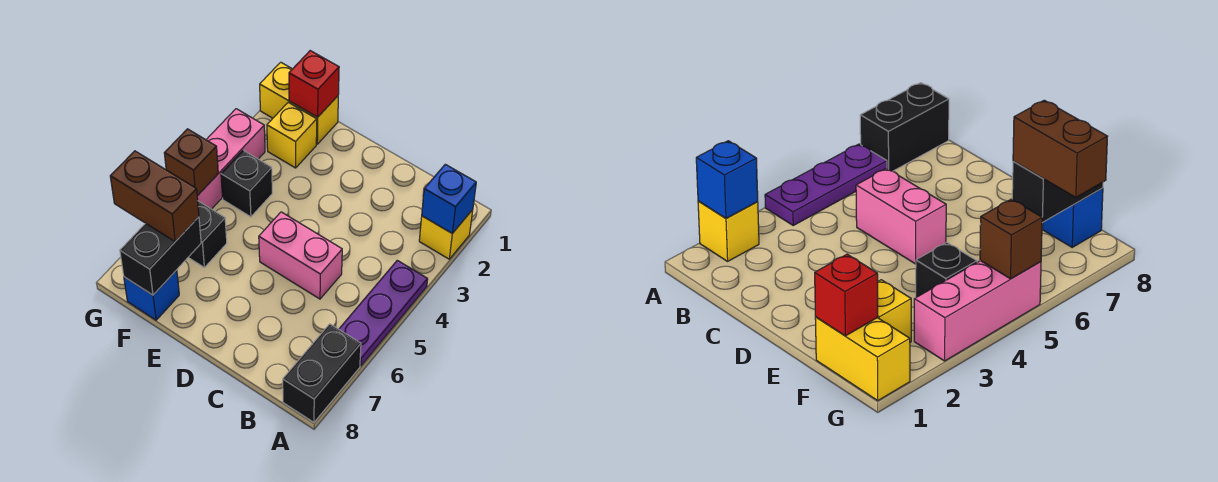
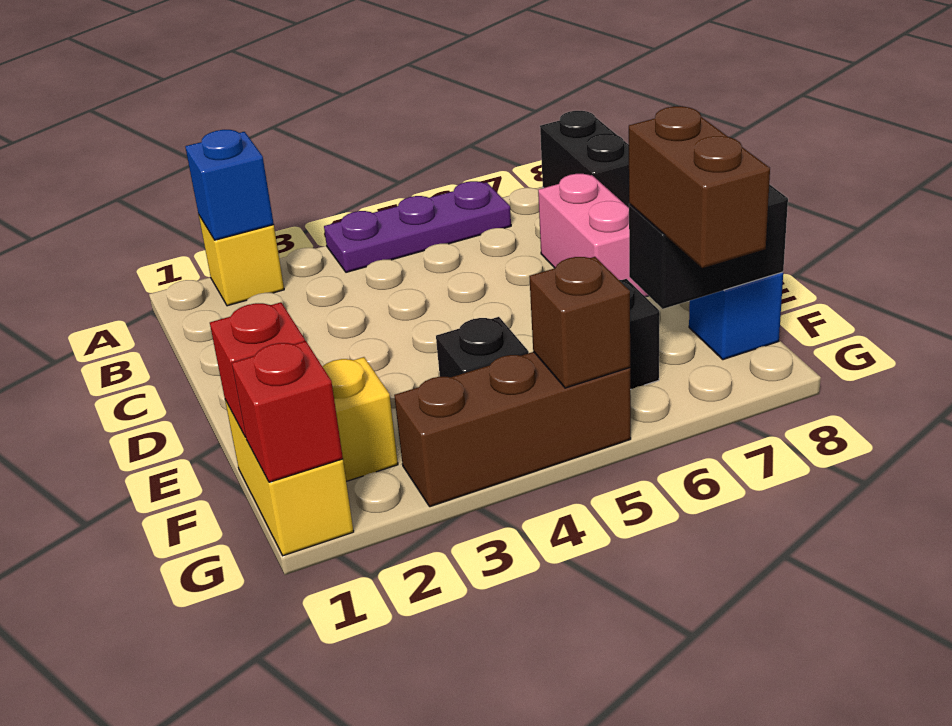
black 1x2 brick [283,324,361,422] -> black 1x2 brick turned to [540,111,629,208]
pink 1x2 brick [259,212,342,299] -> pink 1x2 brick moved to [538,174,649,297]
none -> red 1x1 brick [232,341,343,482]
pink 1x3 brick [197,109,265,209] -> brown 1x3 brick [394,352,631,507]

